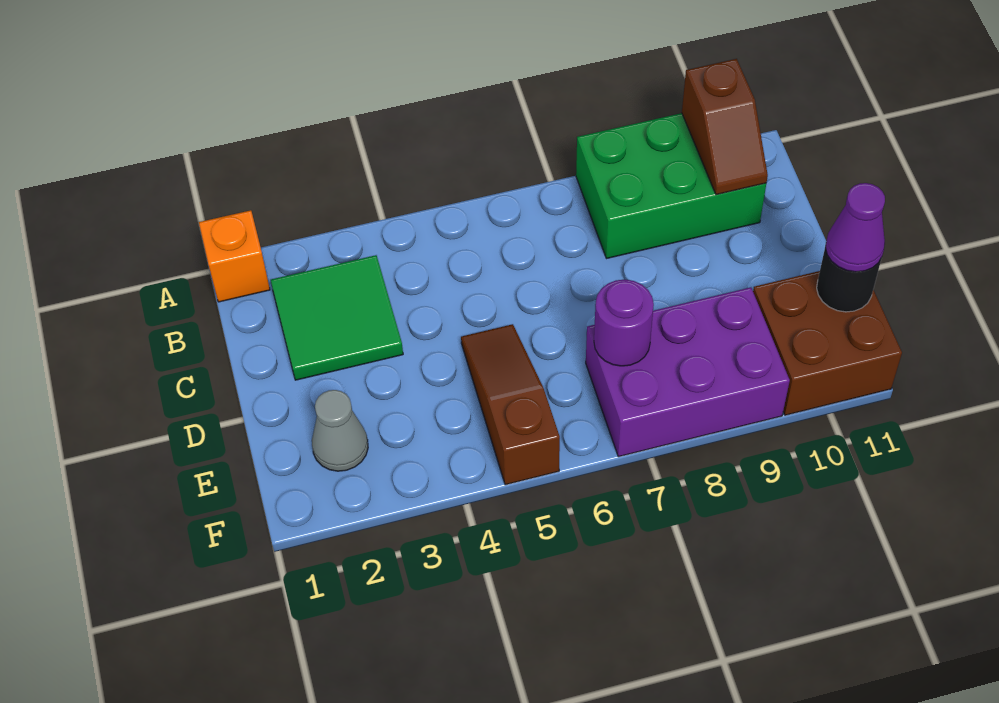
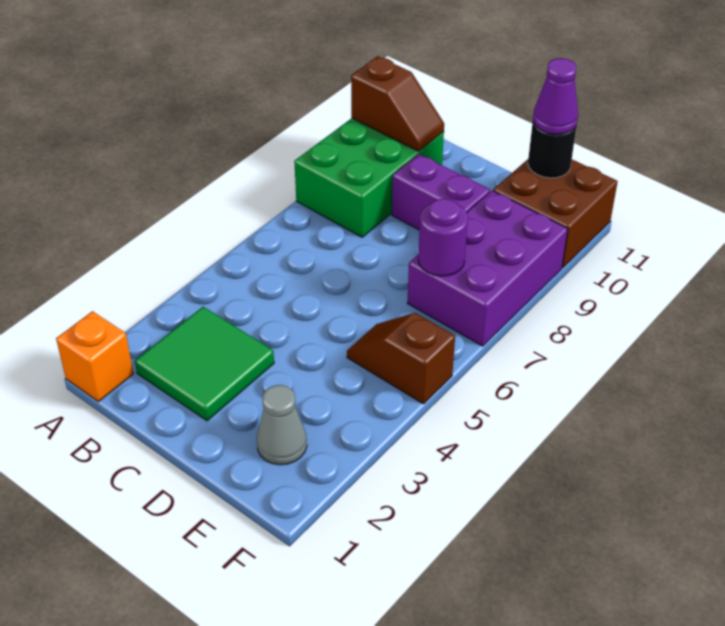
none -> purple 1x2 brick [392,154,490,230]
brown 1x3 slope [461,324,560,485] -> brown 1x2 slope [347,313,455,404]

